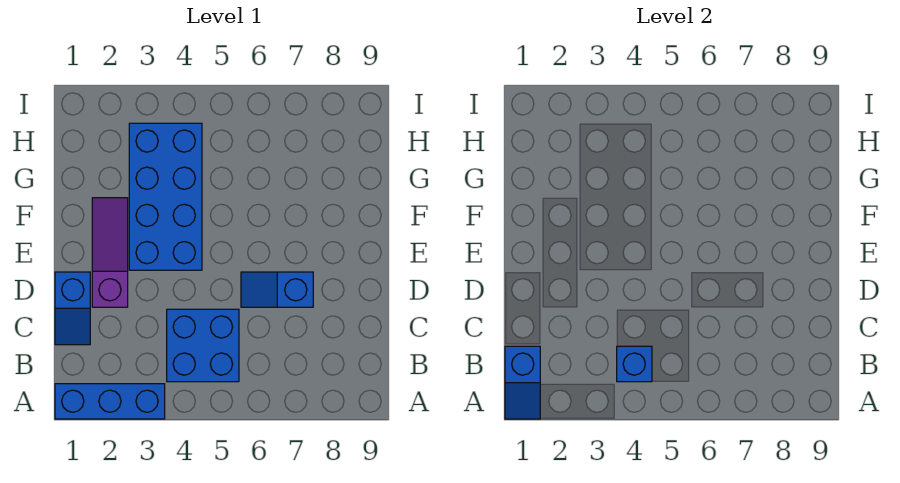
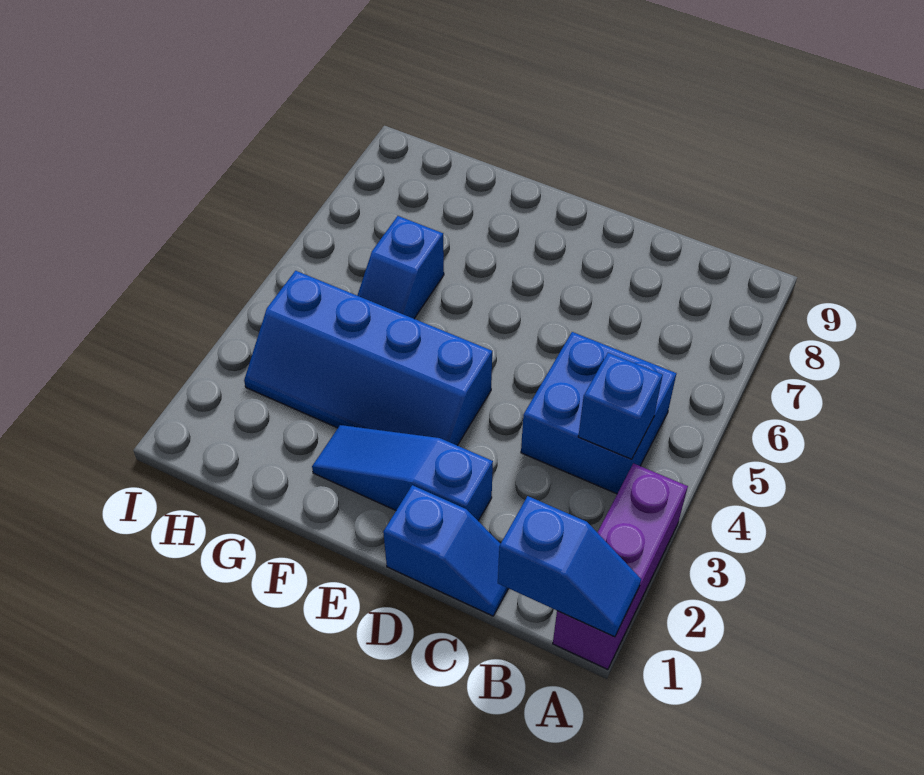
blue 1x3 brick [55,384,165,419] -> purple 1x3 brick [553,463,688,669]
purple 1x3 slope [92,198,128,307] -> blue 1x3 slope [312,425,493,521]
blue 1x2 slope [241,272,313,307] -> blue 1x2 slope moved to [357,216,444,319]
blue 2x4 brick [129,123,202,270] -> blue 2x4 slope [244,271,492,446]

